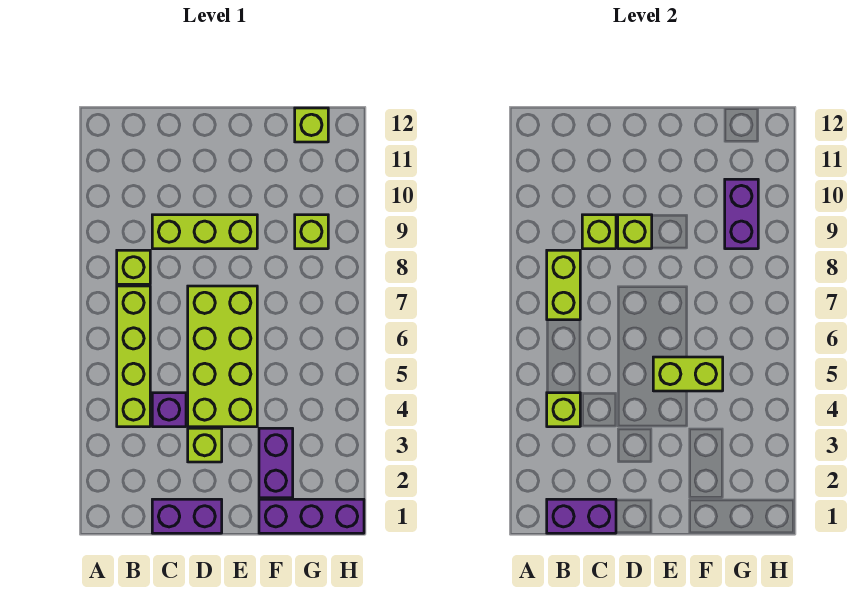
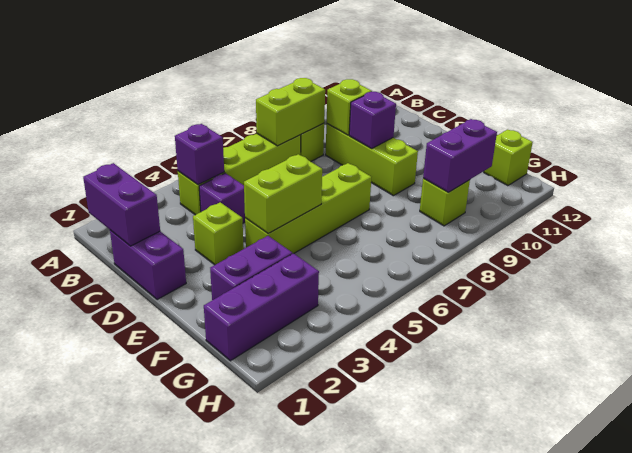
lime 1x1 brick [547,393,580,427] -> purple 1x1 brick [175,124,224,185]
lime 2x4 brick [188,286,257,427] -> lime 1x4 brick [245,163,371,254]
lime 1x1 brick [618,215,652,249] -> purple 1x1 brick [349,92,396,149]
lime 1x2 brick [653,357,723,391] -> lime 1x2 brick turned to [244,154,322,233]
purple 1x3 brick [259,499,364,533] -> purple 1x3 brick turned to [204,254,319,361]

